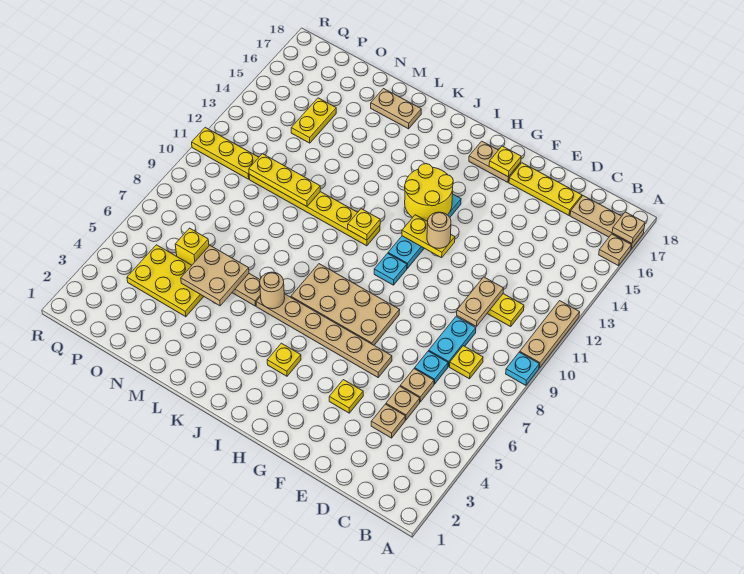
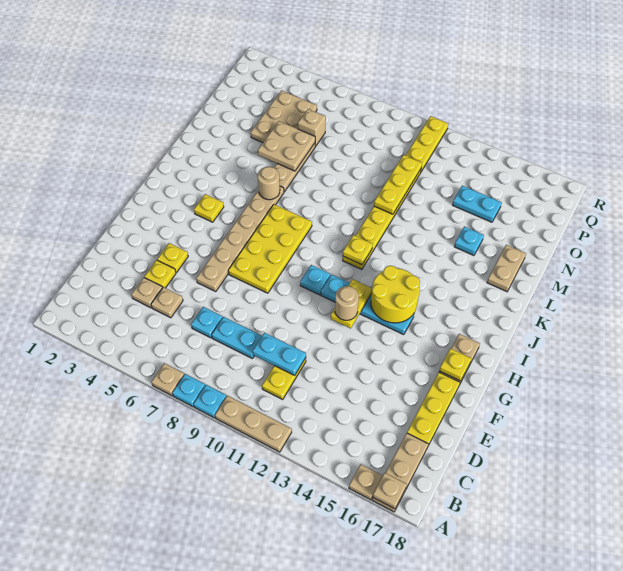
none -> cyan 1x1 plate [172,374,205,407]
yellow 1x1 plate [450,346,483,379] -> yellow 1x1 plate moved to [144,260,176,288]
tan 1x1 plate [400,369,434,402] -> tan 1x1 plate moved to [151,363,184,396]
tan 1x2 plate [457,277,504,326] -> cyan 1x2 plate [253,333,306,375]
tan 2x4 plate [291,264,400,345] -> yellow 2x4 plate [228,204,312,293]
none -> cyan 1x1 plate [454,226,484,256]
yellow 2x3 plate [127,245,204,317] -> tan 2x3 plate [251,90,317,143]
yellow 1x1 brick [175,228,209,265] -> tan 1x1 brick [298,109,326,146]
yellow 1x2 plate [291,98,336,143] -> cyan 1x2 plate [453,186,502,222]

